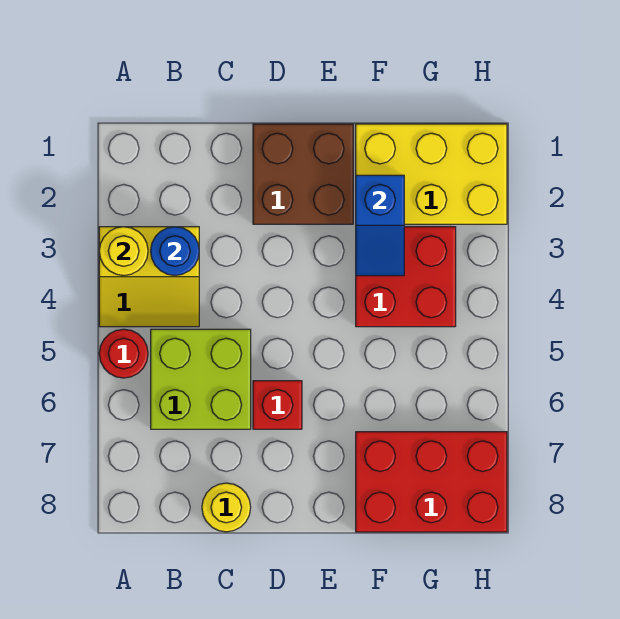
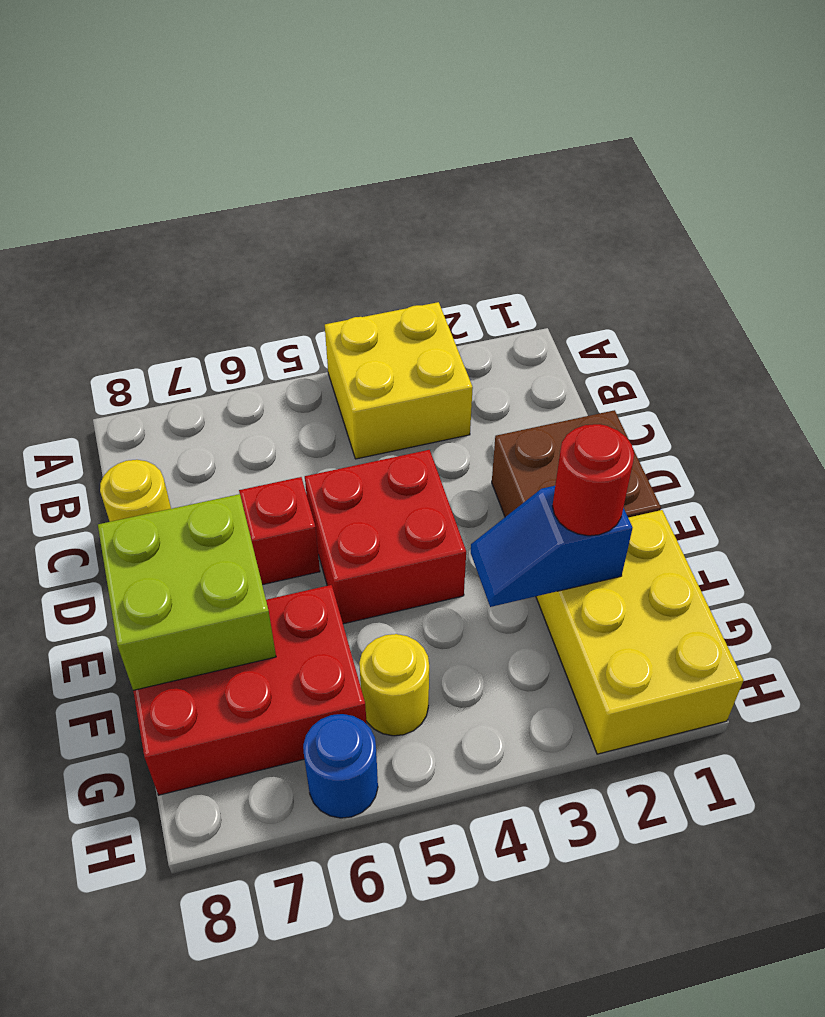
yellow 2x2 slope [99,227,199,327] -> yellow 2x2 brick [325,302,473,459]
yellow 1x1 round brick [99,227,148,275] -> yellow 1x1 round brick moved to [359,634,429,736]
red 1x1 round brick [99,329,148,378] -> red 1x1 round brick moved to [553,424,634,536]
blue 1x1 round brick [151,227,199,275] -> blue 1x1 round brick moved to [303,714,378,818]
lime 2x2 brick [151,329,251,429] -> lime 2x2 brick moved to [98,494,276,690]
red 2x2 brick [356,227,456,327] -> red 2x2 brick moved to [305,450,466,624]
red 2x3 brick [356,432,507,532] -> red 2x3 brick turned to [133,585,367,795]

